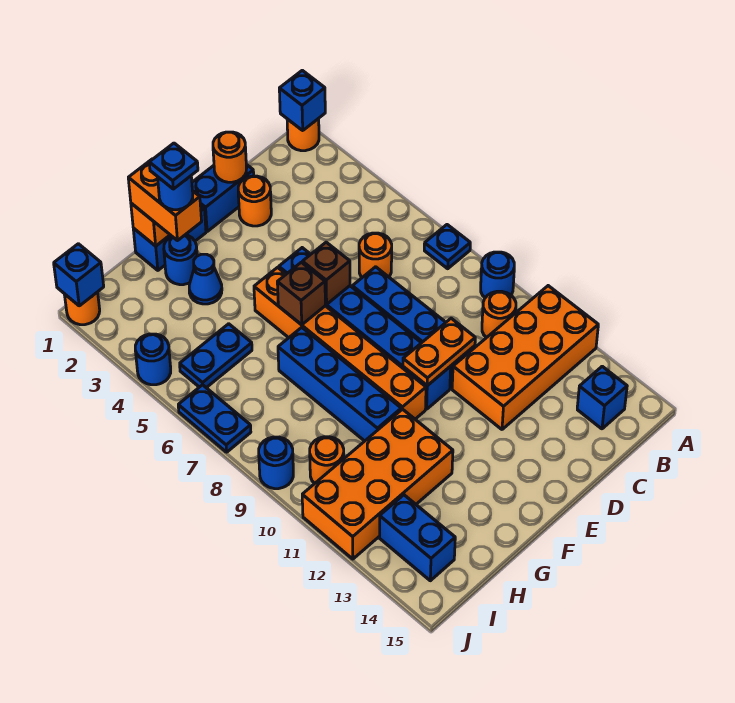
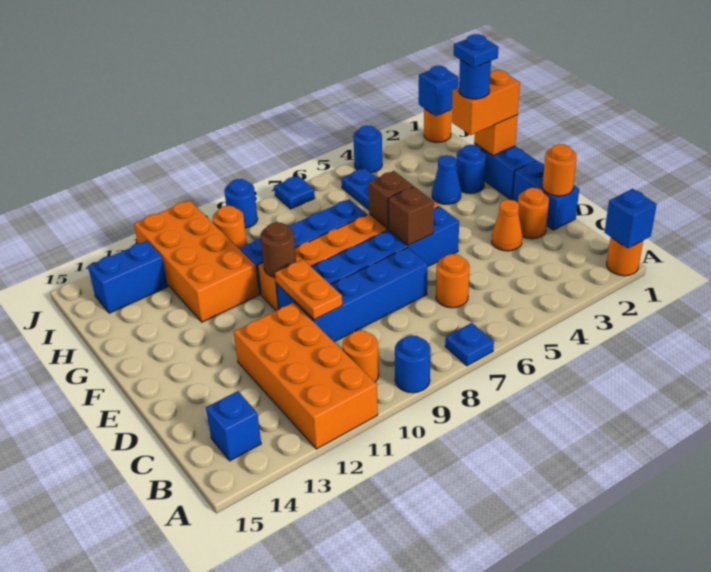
none -> orange 1x1 cone [491,200,522,251]
none -> brown 1x1 round brick [260,222,296,277]
blue 1x2 plate [178,385,251,452] -> blue 1x1 plate [274,176,315,209]

